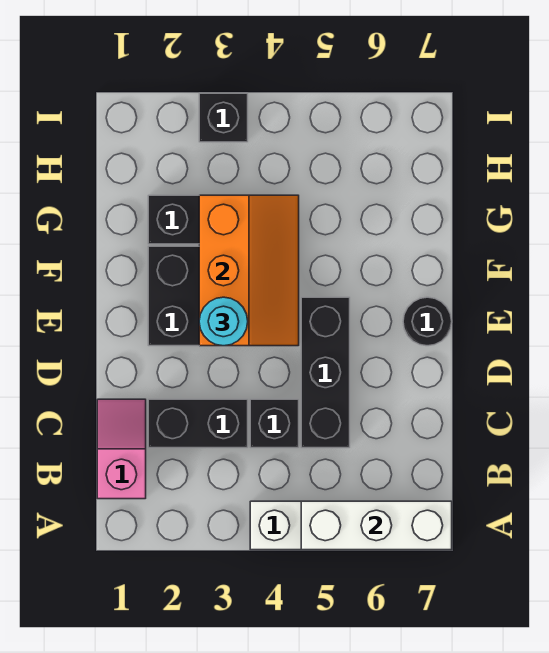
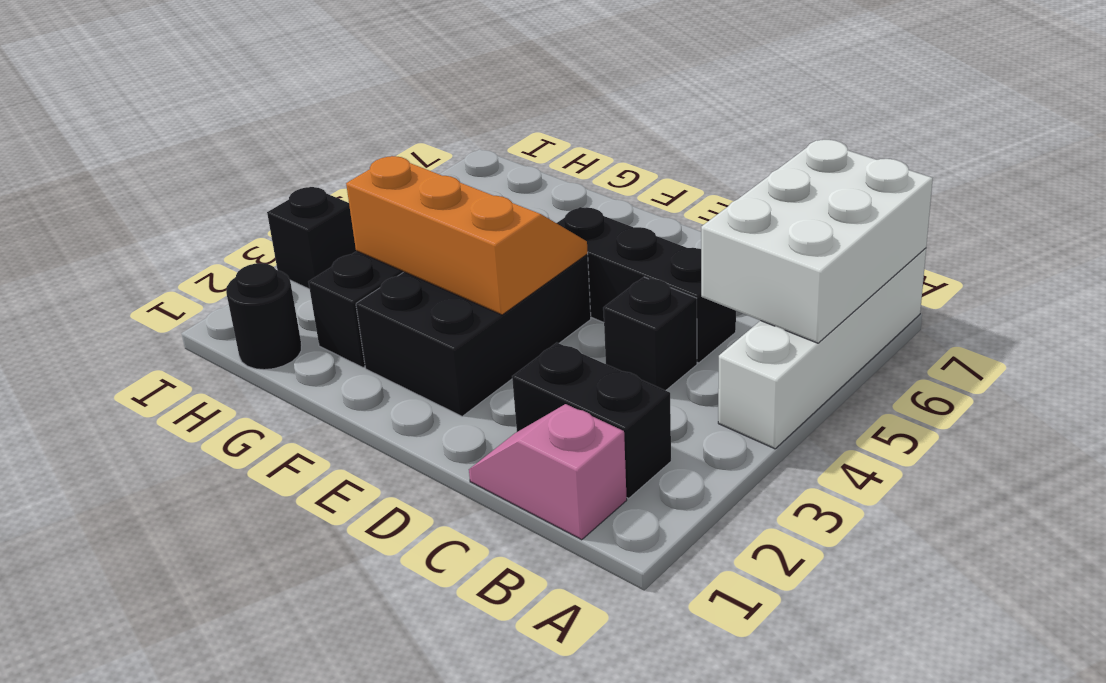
white 1x3 brick [301,501,452,550] -> white 2x3 brick [701,140,933,343]
black 1x2 brick [148,399,248,448] -> black 1x2 brick turned to [512,343,671,498]
cyan 1x1 round brick [199,297,248,346] -> none
black 1x1 round brick [403,297,452,346] -> black 1x1 round brick moved to [226,263,302,370]

